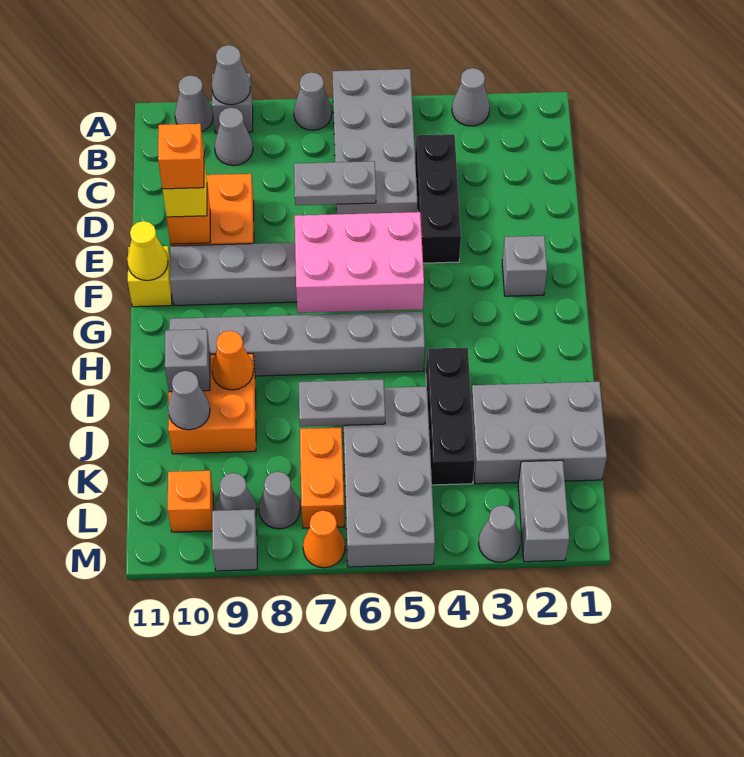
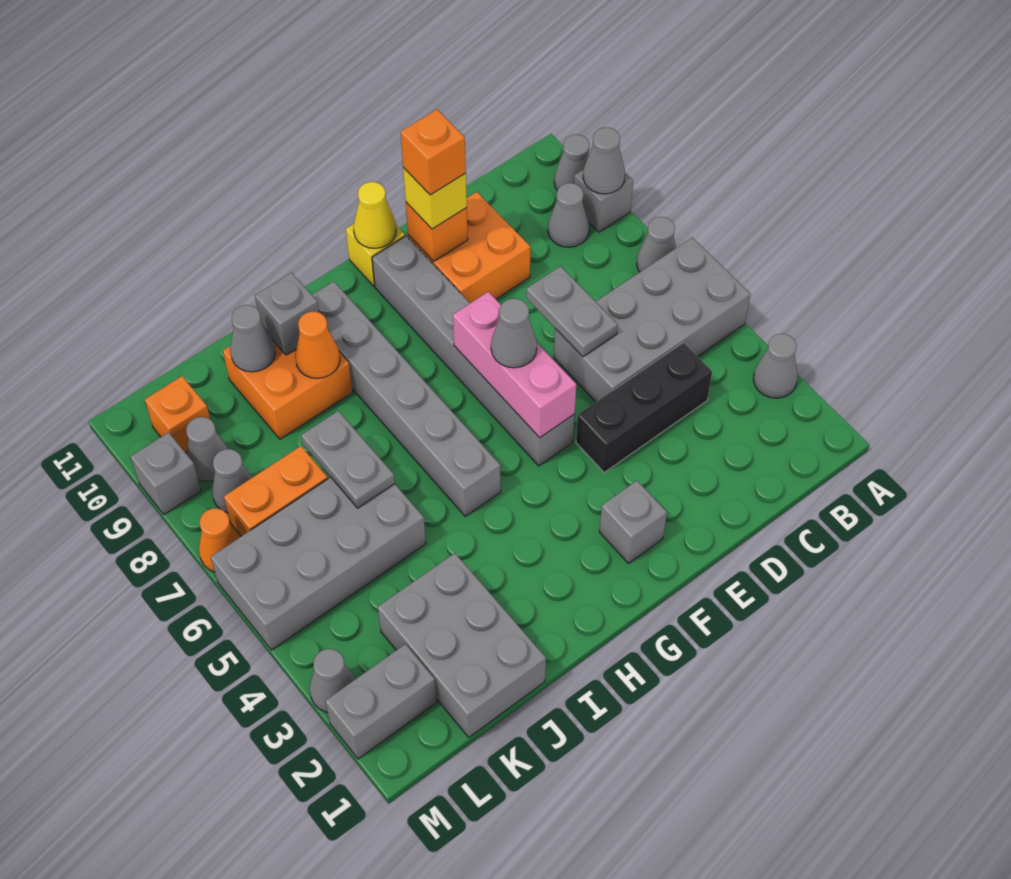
pink 2x3 brick [295,212,424,313] -> pink 1x3 brick [453,292,576,438]
none -> grey 1x1 cone [491,299,537,368]
black 1x3 brick [426,347,475,485] -> none

